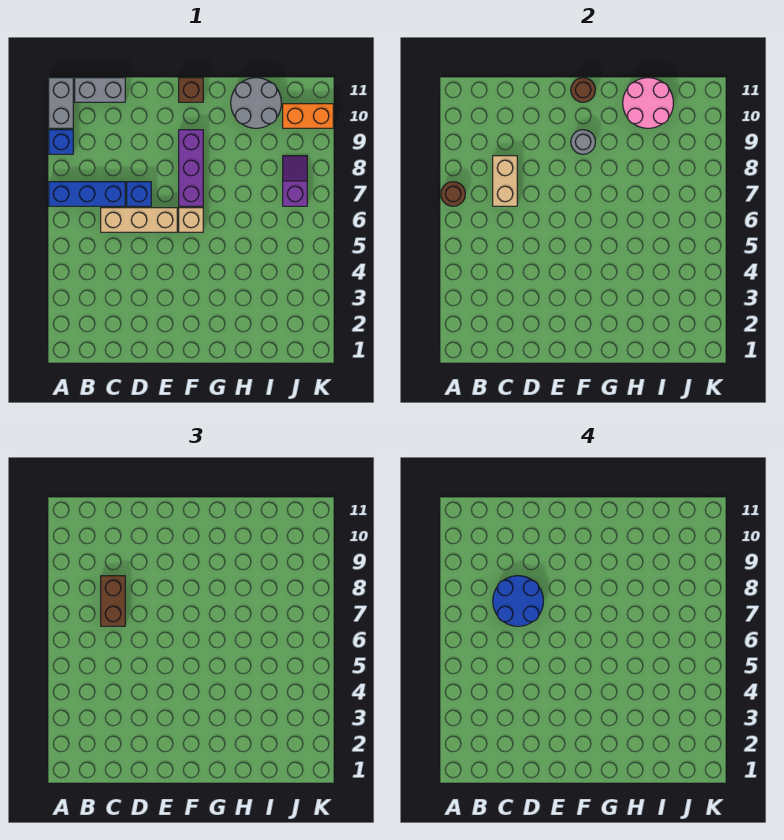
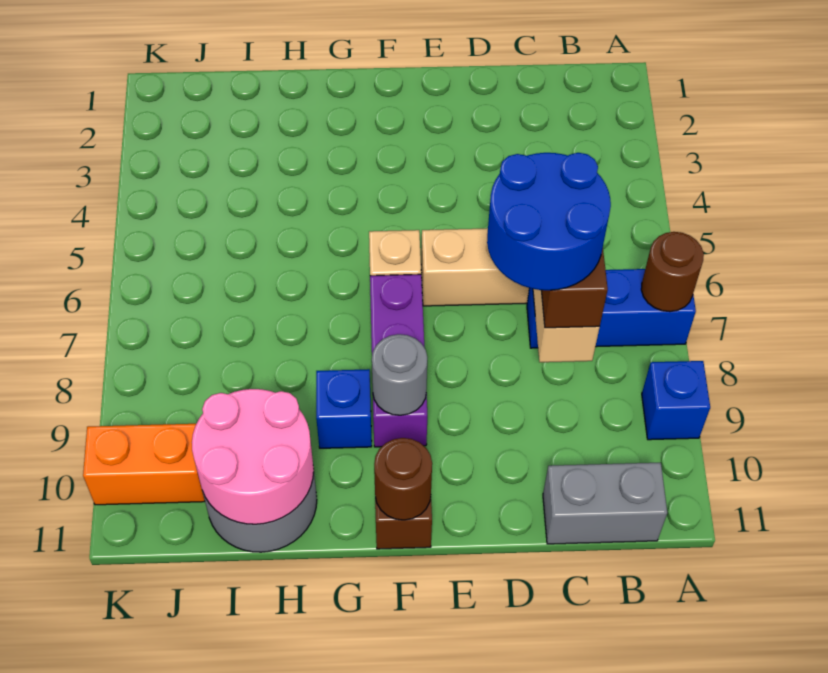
grey 1x2 brick [49,78,73,128] -> none
blue 1x1 brick [127,182,151,206] -> blue 1x1 brick moved to [316,369,372,448]
purple 1x2 slope [283,156,307,206] -> none

